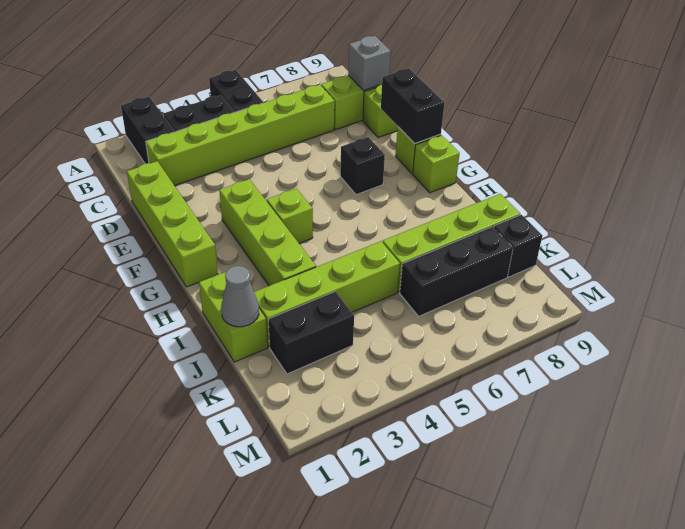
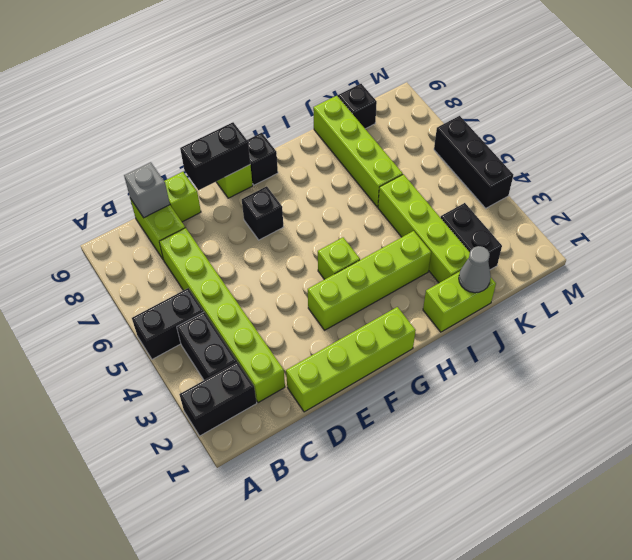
lime 1x1 brick [413,135,460,193] -> black 1x1 brick [247,133,278,185]
black 1x3 brick [400,227,513,316] -> black 1x3 brick moved to [434,116,514,208]

